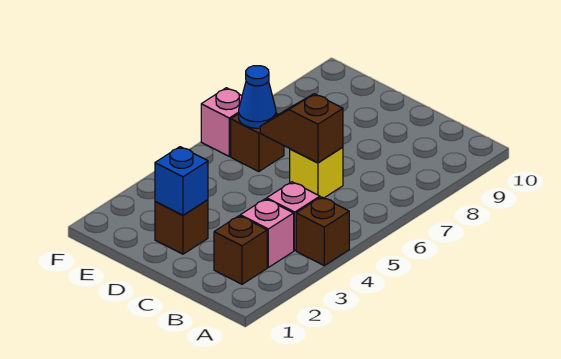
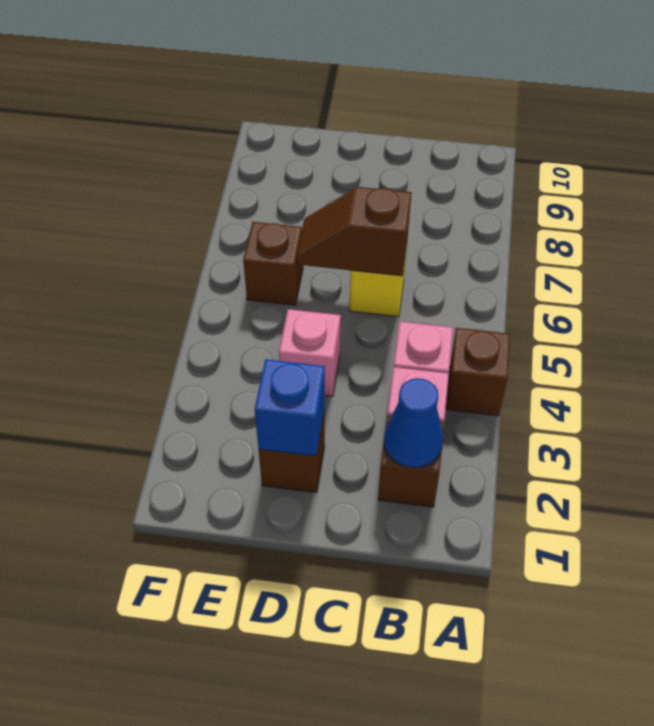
blue 1x1 cone [239,66,276,128] -> blue 1x1 cone moved to [384,378,443,468]
pink 1x1 brick [201,88,242,156] -> pink 1x1 brick moved to [279,309,341,396]

